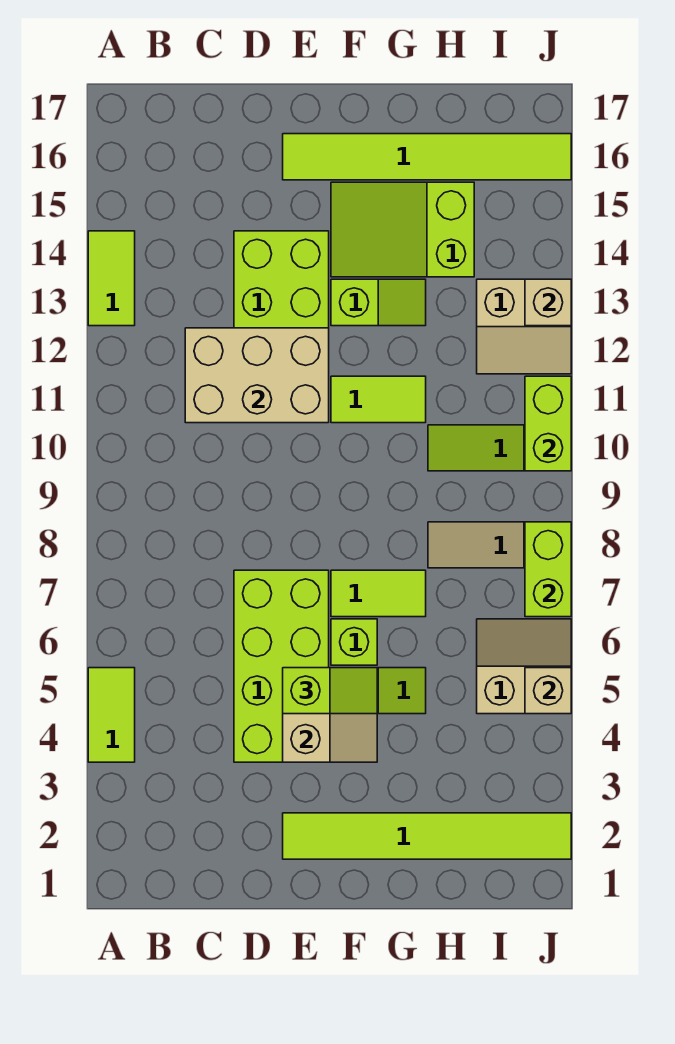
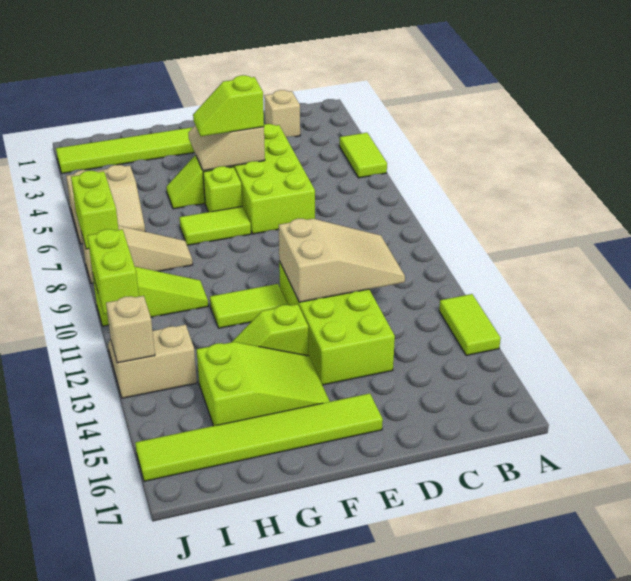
tan 2x3 brick [185,328,329,423] -> tan 2x3 slope [279,219,405,302]
tan 1x1 brick [525,668,571,714] -> tan 1x1 brick moved to [264,90,300,137]

